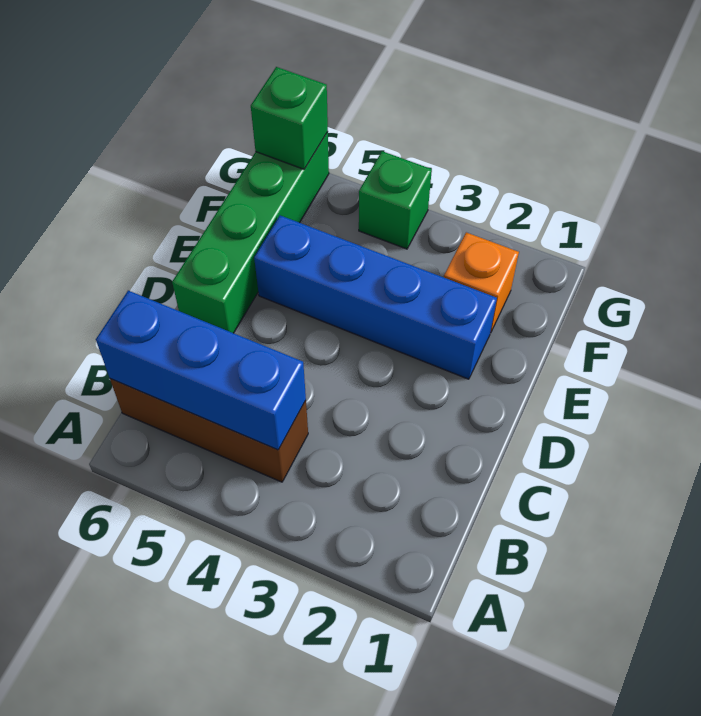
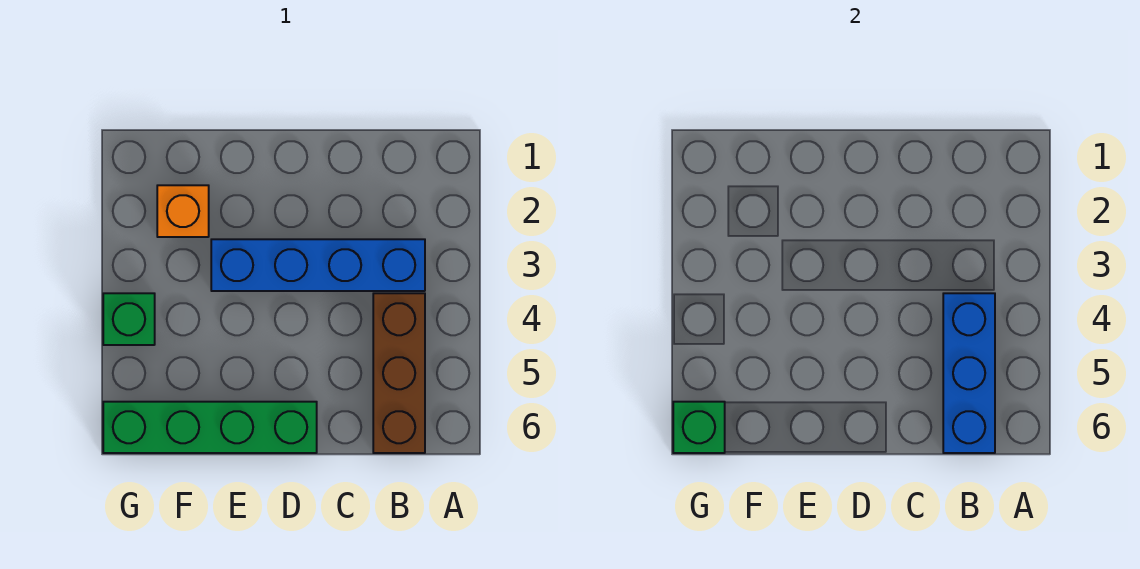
blue 1x4 brick [254,215,497,379] -> blue 1x4 brick turned to [211,239,425,291]

